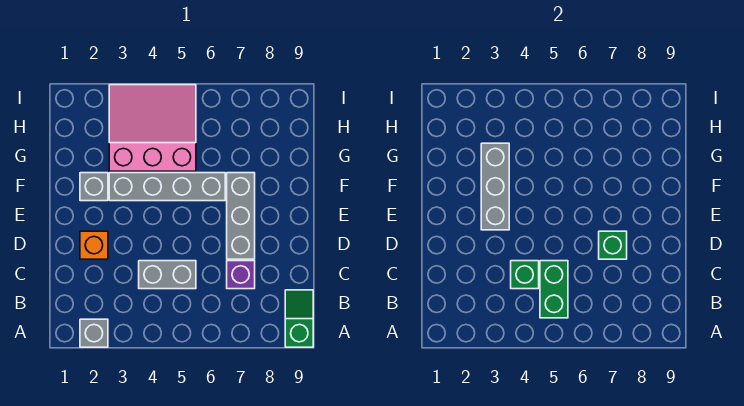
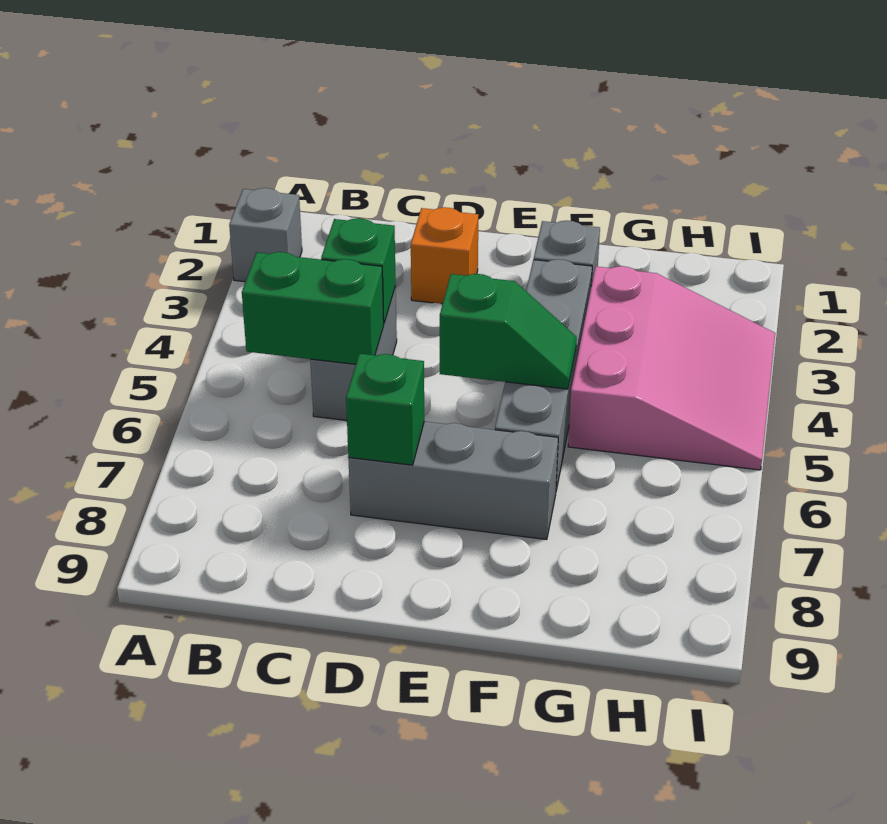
green 1x2 slope [285,290,313,347] -> green 1x2 slope moved to [440,274,577,389]
purple 1x1 brick [227,261,255,289] -> none
grey 1x3 brick [481,143,509,230] -> none

